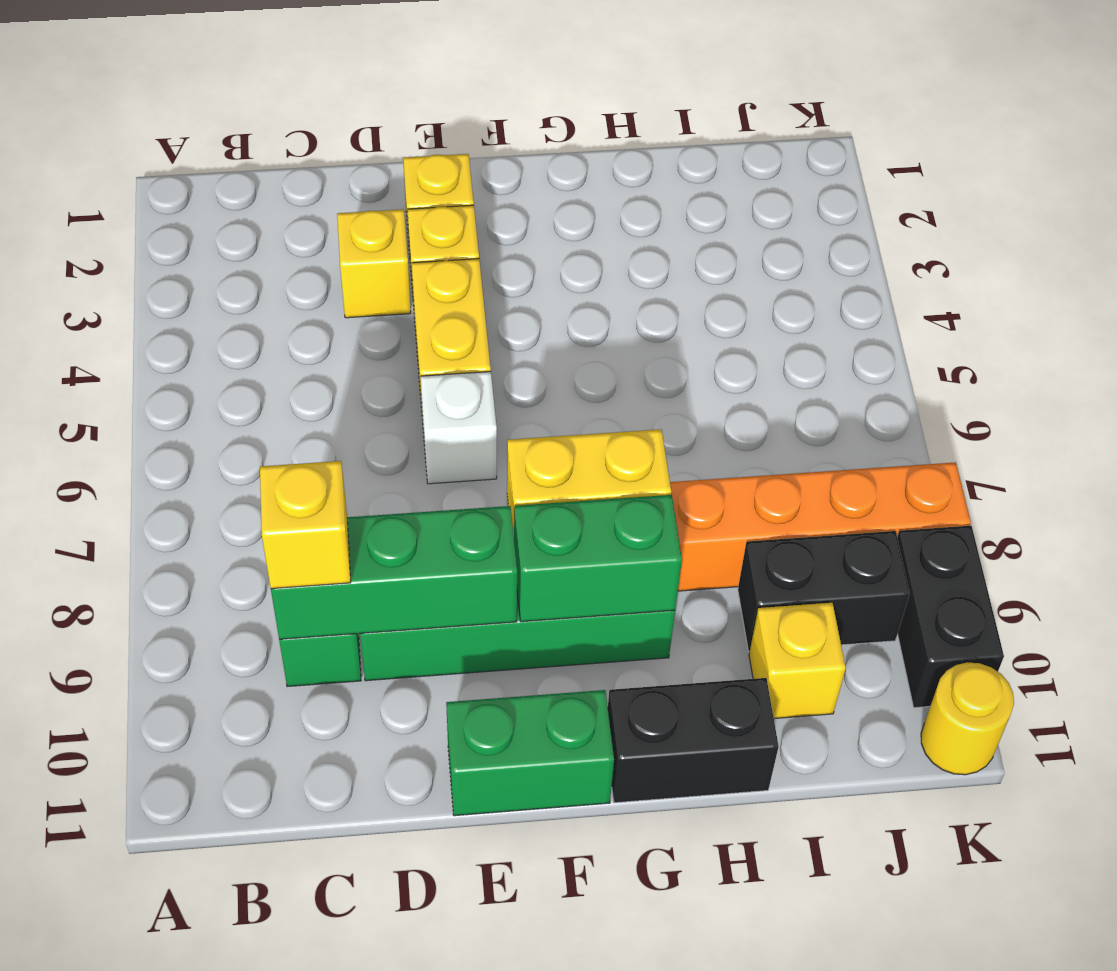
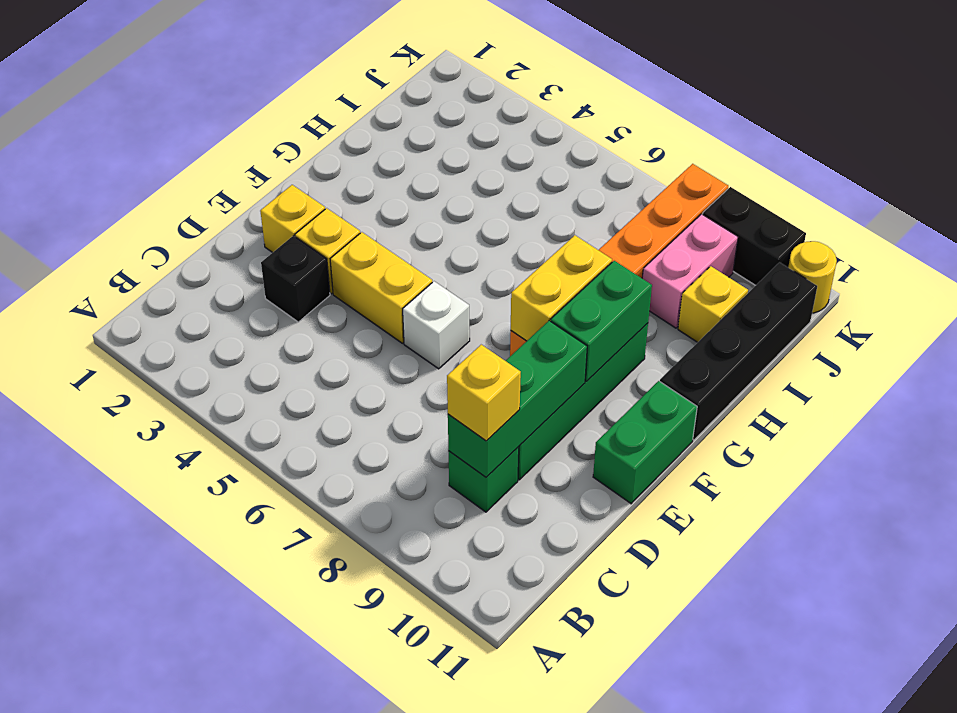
yellow 1x1 brick [337,209,411,318] -> black 1x1 brick [261,236,330,322]
black 1x2 brick [608,678,779,803] -> black 1x4 brick [660,263,817,440]
black 1x2 brick [738,531,910,652] -> pink 1x2 brick [642,214,738,328]

